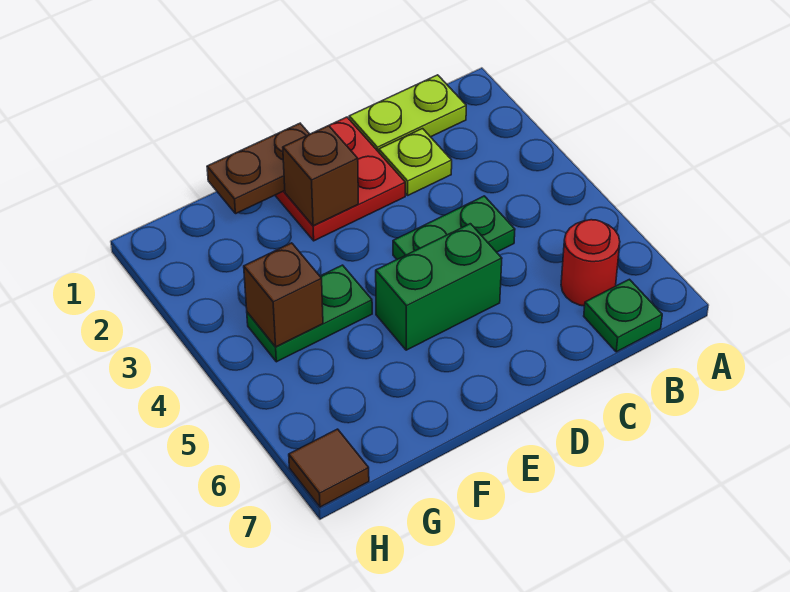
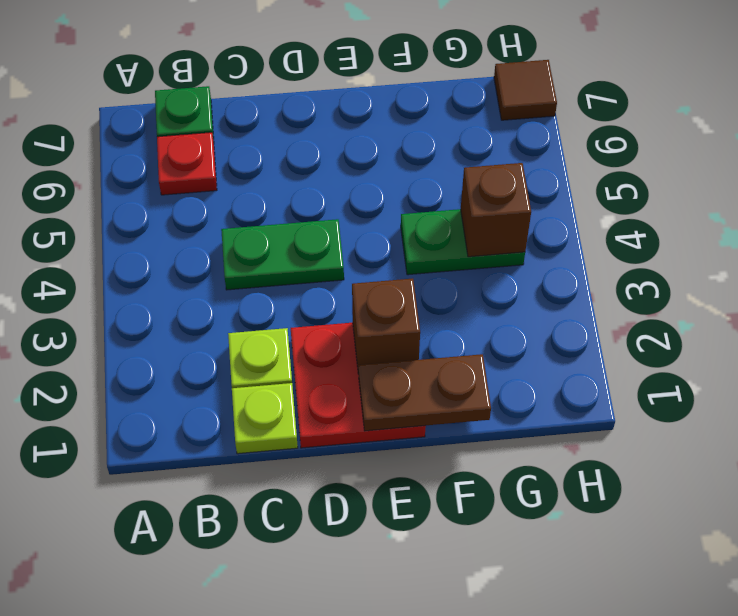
lime 1x2 plate [349,75,466,152] -> lime 1x1 plate [232,383,298,454]
red 1x1 round brick [561,220,620,306] -> red 1x1 plate [157,132,217,195]
green 1x2 brick [376,224,502,350] -> none

